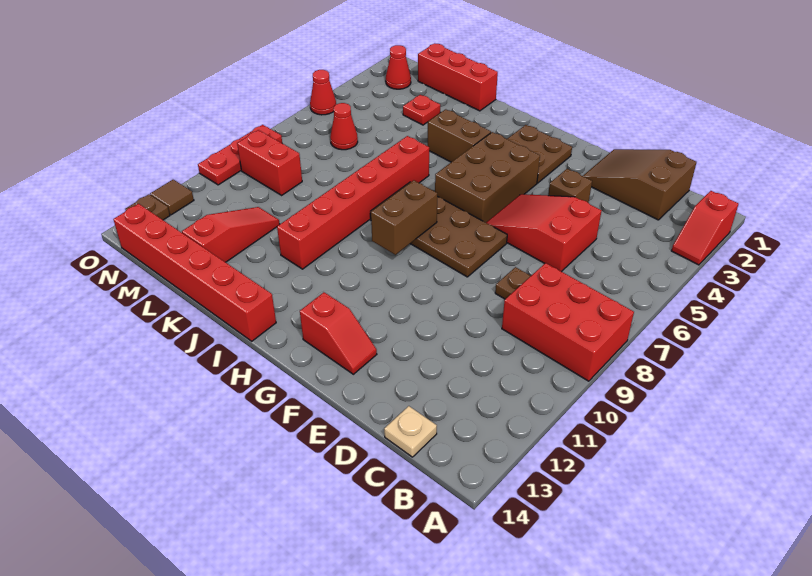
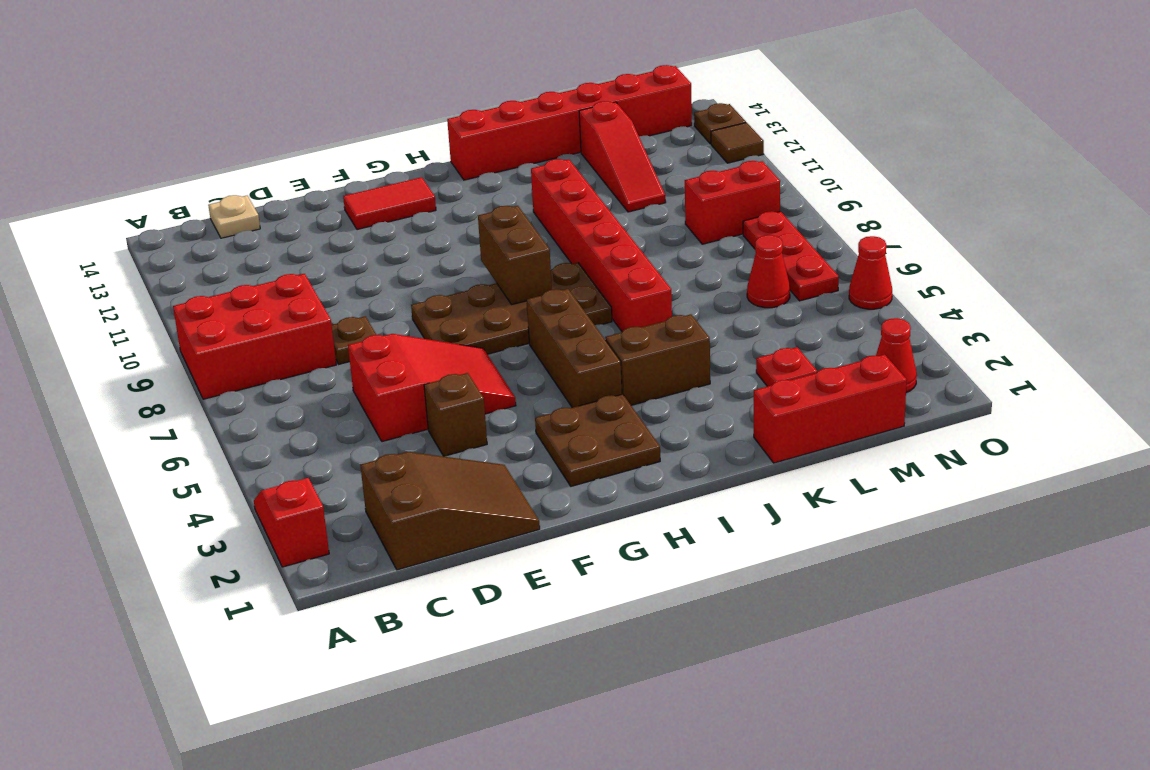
red 1x2 slope [300,292,377,374] -> red 1x2 tile [343,177,436,230]
brown 2x3 brick [435,132,540,223] -> brown 1x3 brick [527,289,622,408]
red 1x3 plate [198,125,282,185] -> red 1x3 plate moved to [743,211,839,301]

